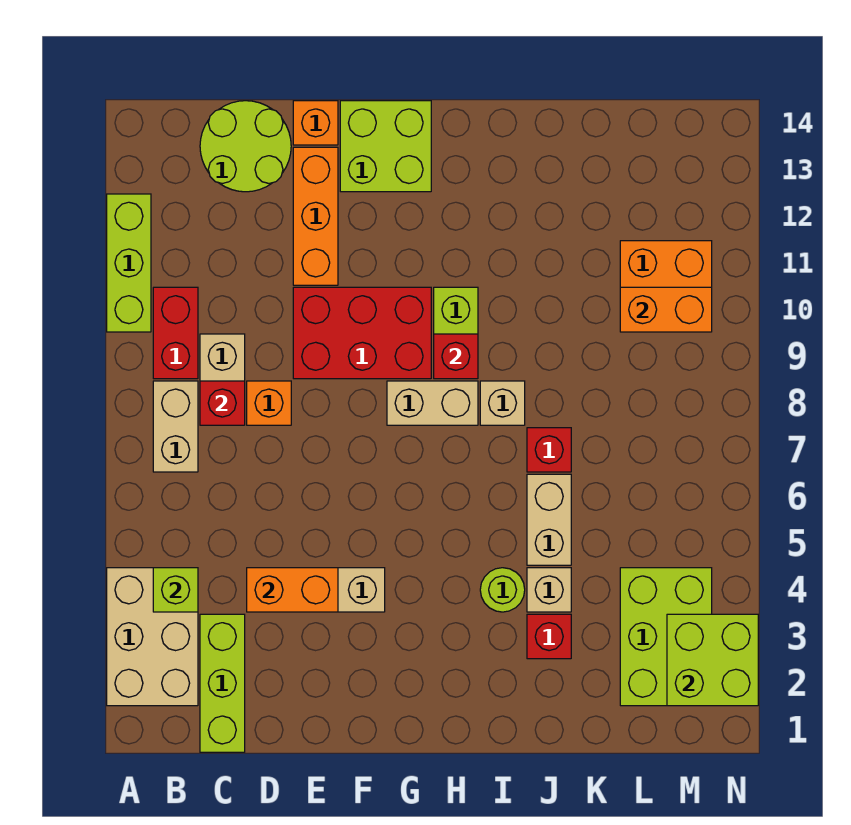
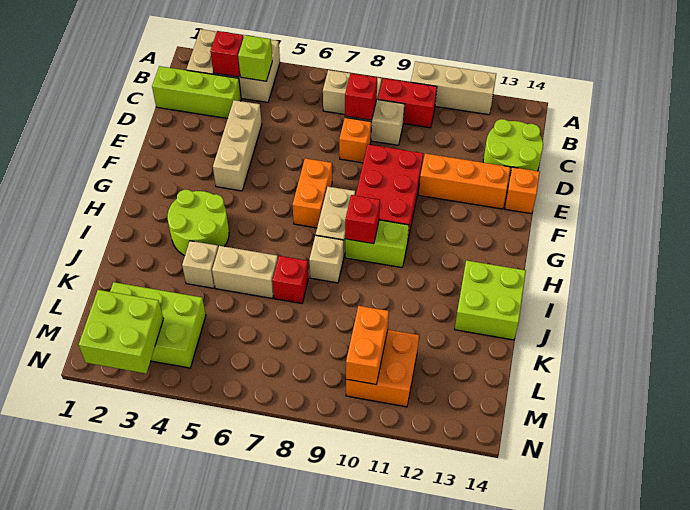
lime 1x3 brick [107,194,151,332] -> tan 1x3 brick [411,61,496,115]
orange 1x2 brick [247,568,338,612] -> orange 1x2 brick moved to [293,158,332,228]
lime 2x2 brick [340,101,431,192] -> lime 2x2 brick moved to [455,260,526,340]
lime 1x1 round brick [480,568,525,612] -> lime 2x2 round brick [167,190,229,256]
red 1x1 brick [527,614,571,659] -> red 1x1 brick moved to [210,31,244,77]

